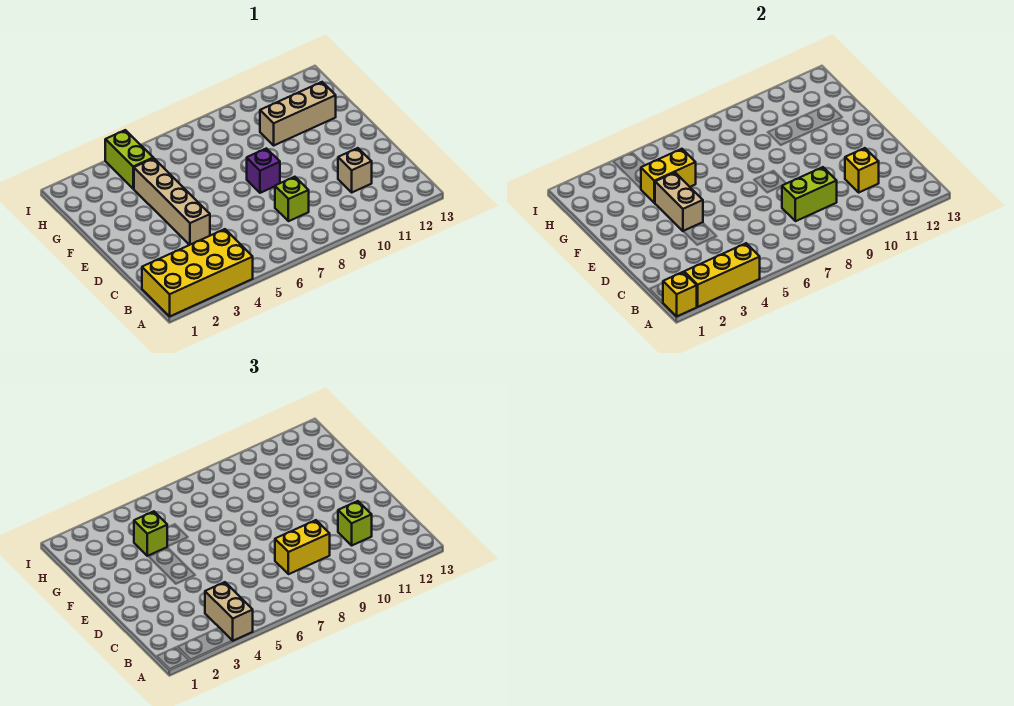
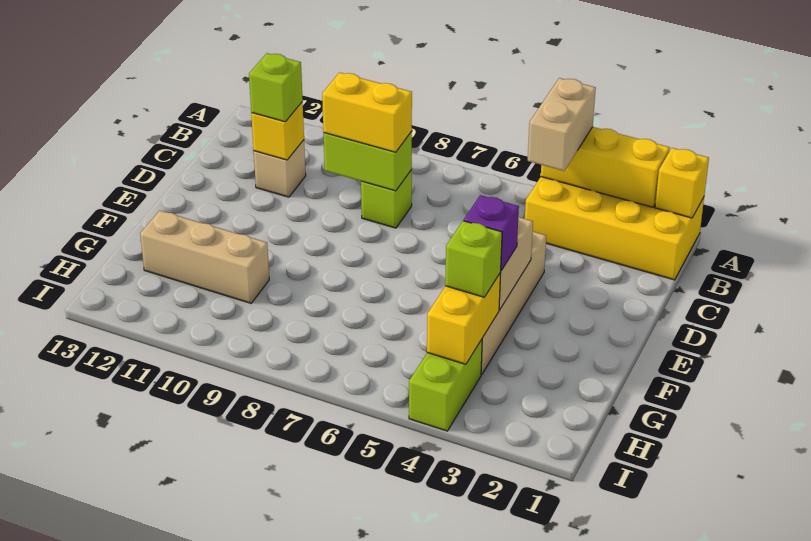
purple 1x1 brick [247,148,280,193] -> purple 1x1 brick moved to [464,195,519,270]
yellow 1x2 brick [641,149,696,203] -> yellow 1x2 brick turned to [427,273,501,364]

